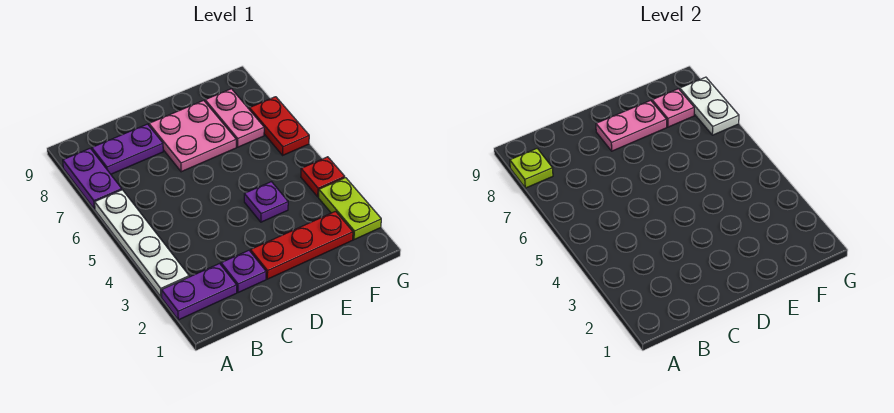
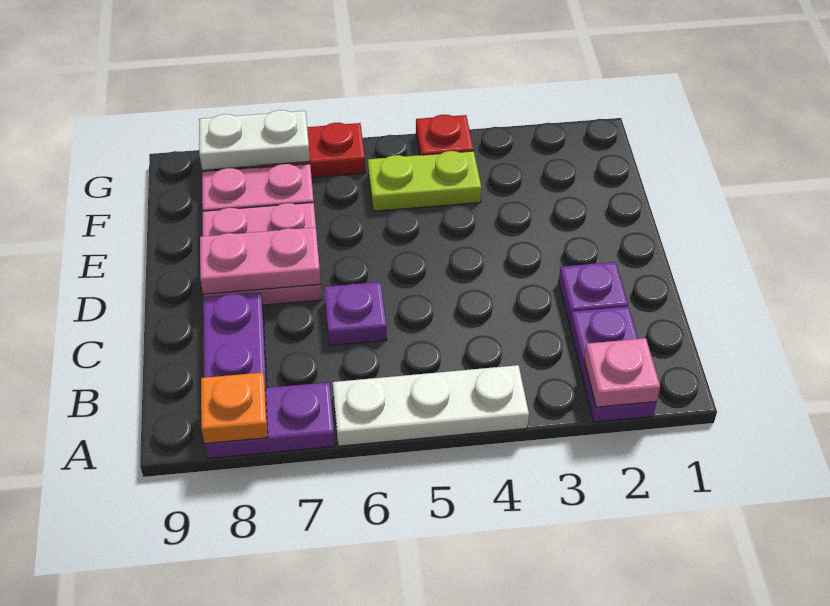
white 1x4 plate [95,190,189,297] -> white 1x3 plate [333,365,529,446]
lime 1x1 plate [510,148,553,188] -> orange 1x1 plate [201,372,268,444]
red 1x3 plate [250,211,353,279] -> none
pink 1x2 plate [596,100,667,151] -> pink 1x2 plate turned to [200,227,321,294]
purple 1x1 plate [244,182,288,222] -> purple 1x1 plate moved to [324,282,387,346]
pink 1x1 plate [652,89,694,127] -> pink 1x1 plate moved to [584,338,660,407]
lime 1x2 plate [319,178,381,240] -> lime 1x2 plate moved to [368,151,481,211]

